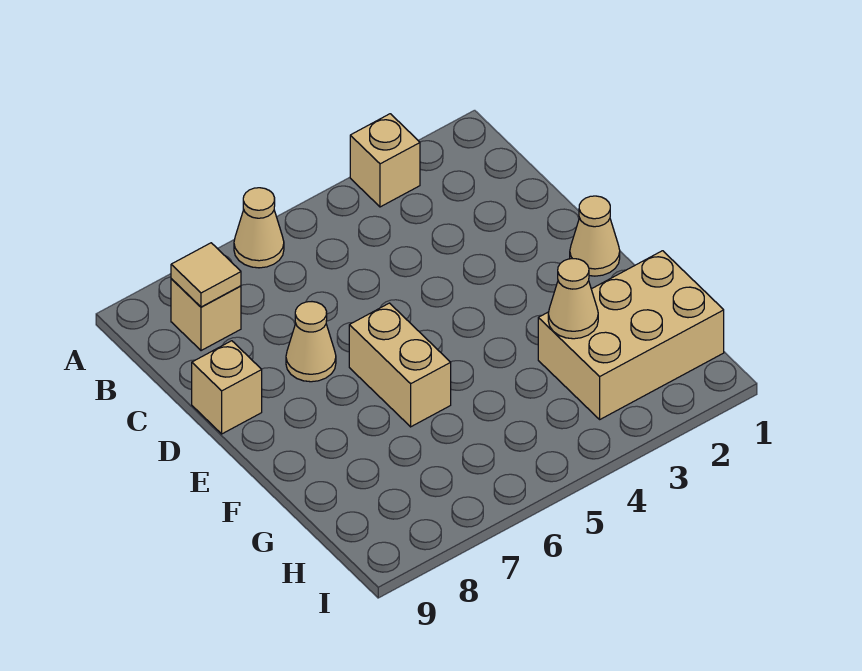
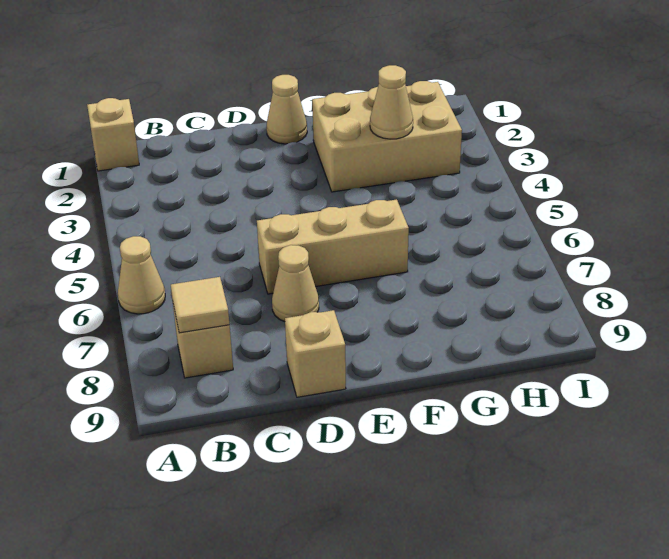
tan 1x1 brick [350,114,420,207] -> tan 1x1 brick moved to [87,98,139,171]
tan 1x2 brick [349,303,451,427] -> tan 1x3 brick [257,199,409,294]
tan 2x3 brick [538,251,724,419] -> tan 2x3 brick turned to [312,81,462,192]

